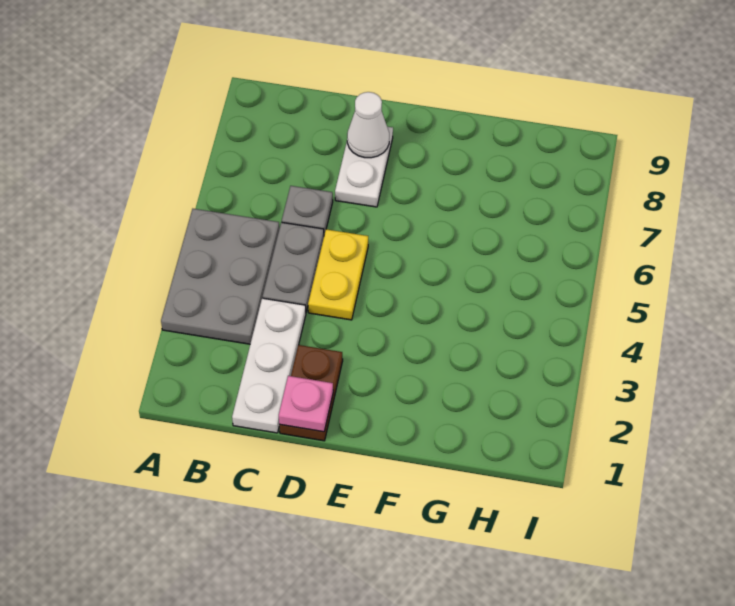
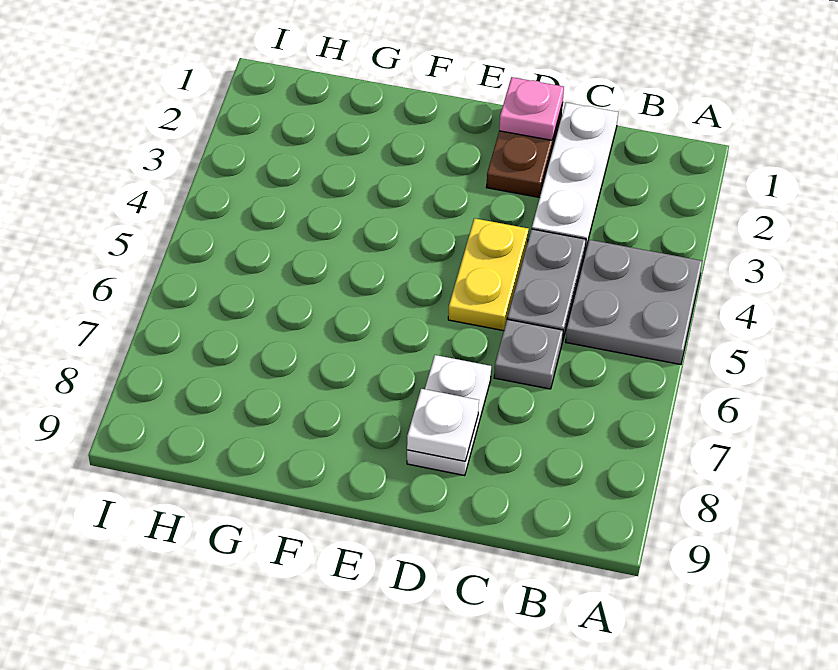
grey 2x3 plate [161,209,279,344] -> grey 2x2 plate [566,240,702,365]
white 1x1 cone [347,92,389,158] -> white 1x1 plate [407,389,479,461]

